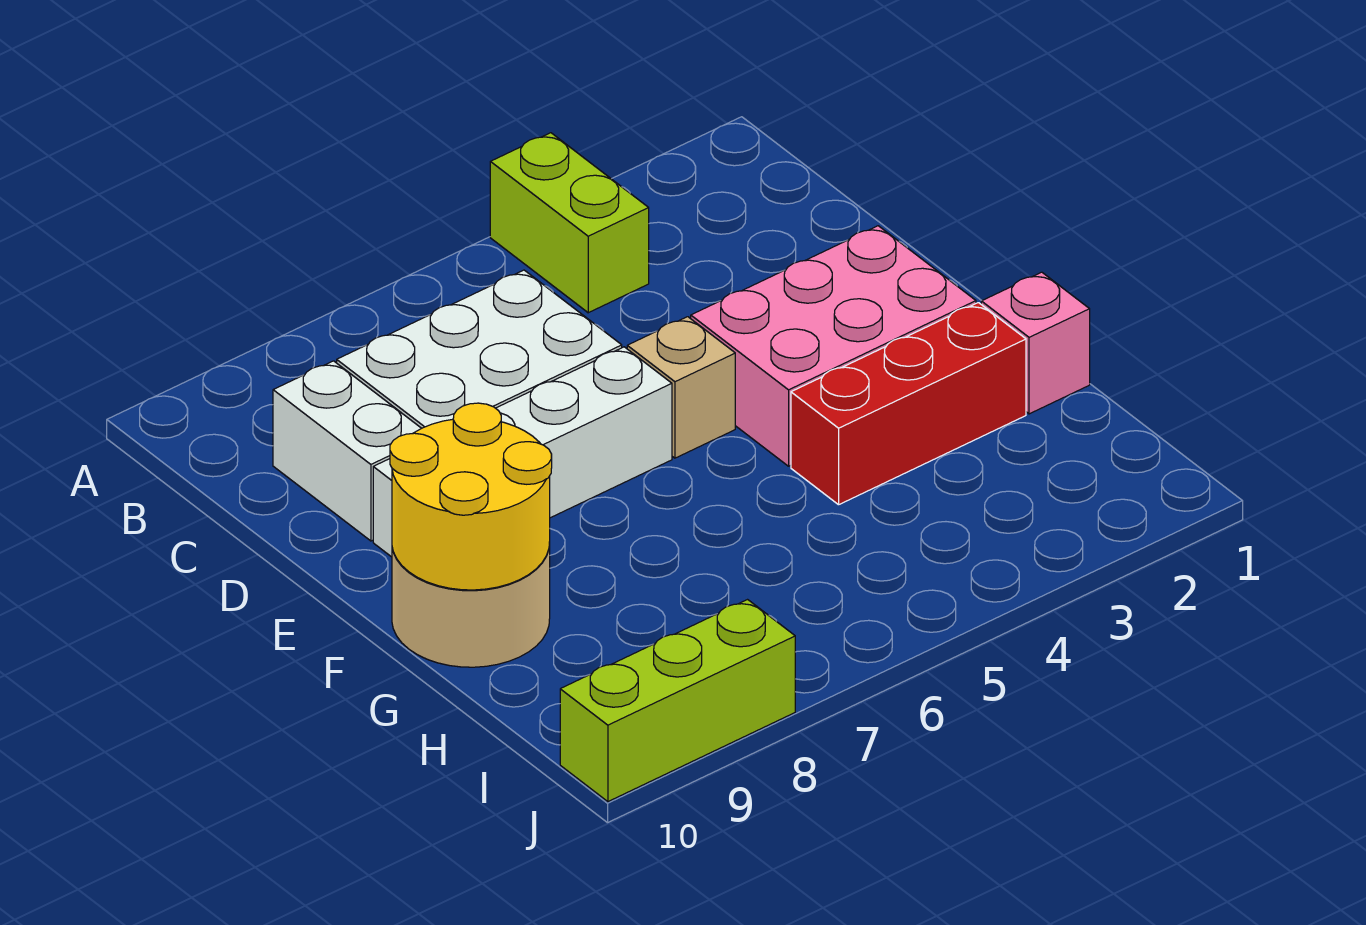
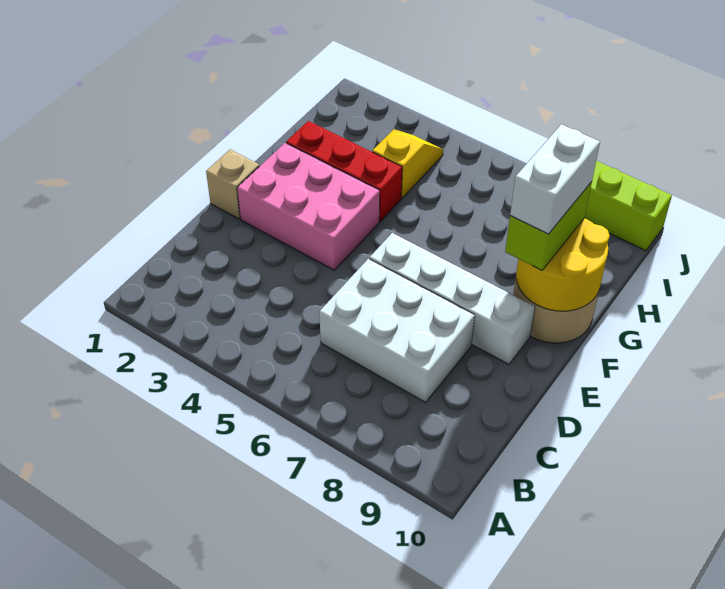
lime 1x2 brick [490,133,649,313] -> lime 1x2 brick moved to [505,182,592,271]
white 1x2 brick [273,361,421,541] -> white 1x2 brick moved to [510,124,600,234]
tan 1x1 brick [627,317,735,458] -> tan 1x1 brick moved to [206,150,259,219]
pink 1x1 brick [981,272,1090,414] -> none
none -> yellow 1x2 slope [372,129,443,198]

